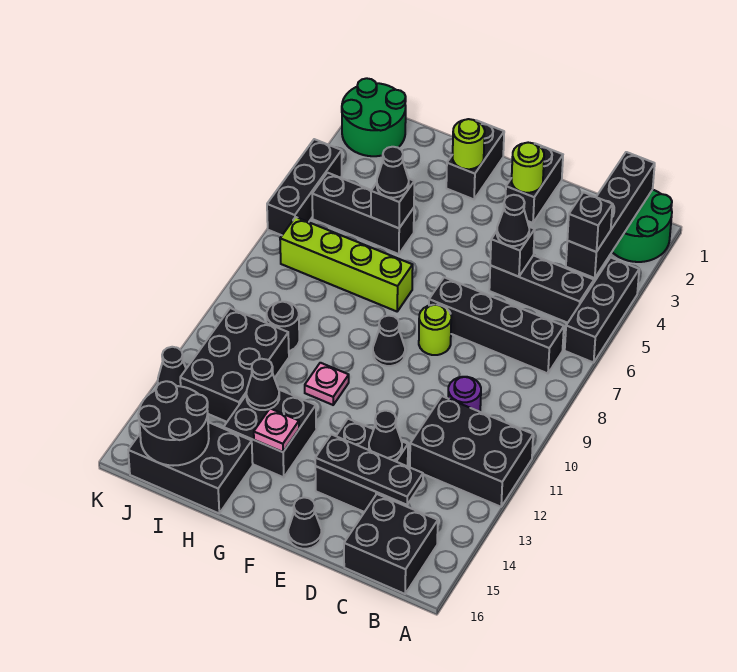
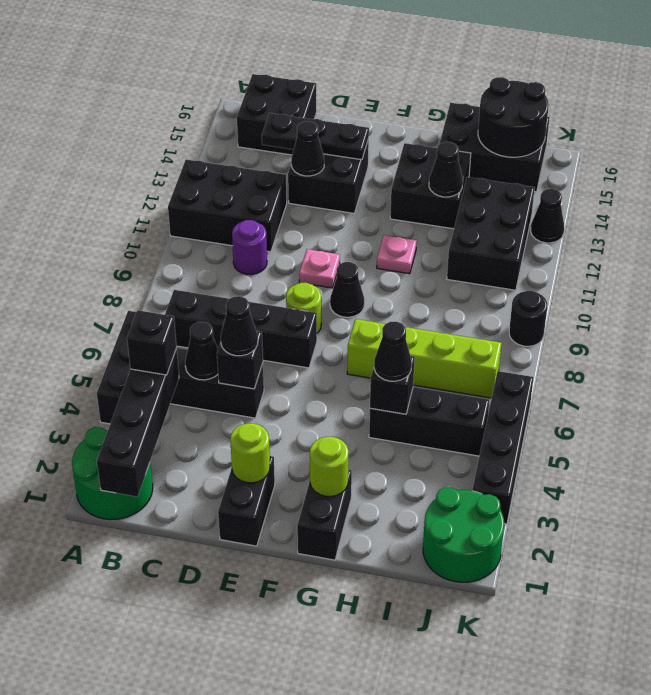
black 1x1 cone [288,497,322,549] -> black 1x1 cone moved to [185,322,218,380]
pink 1x1 plate [254,409,299,452] -> pink 1x1 plate moved to [299,249,340,288]
black 1x1 round brick [267,302,299,351] -> black 1x1 round brick moved to [509,291,547,346]
black 1x3 brick [267,139,342,235] -> black 1x4 brick [472,371,534,524]

